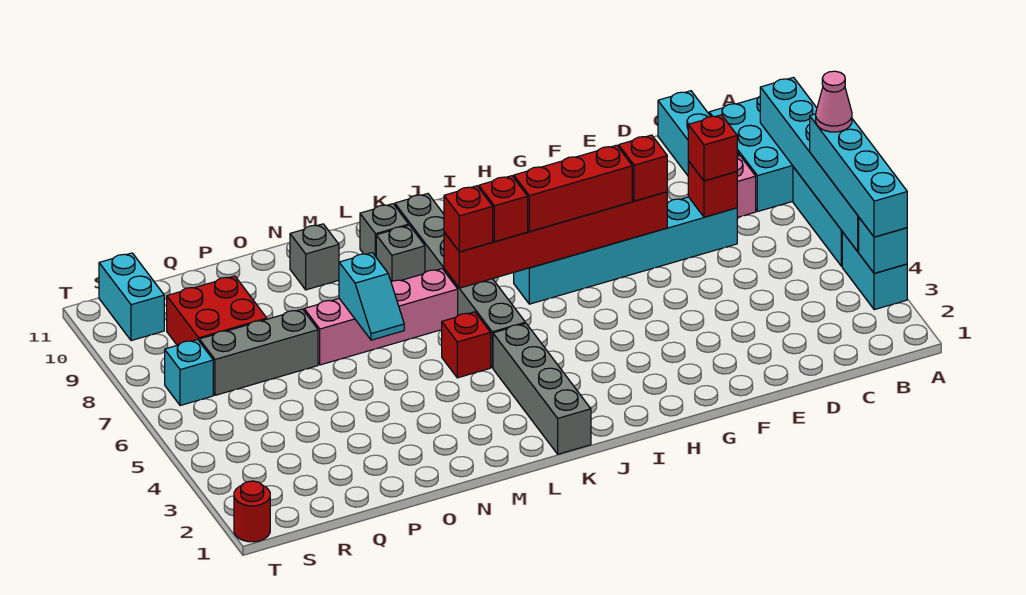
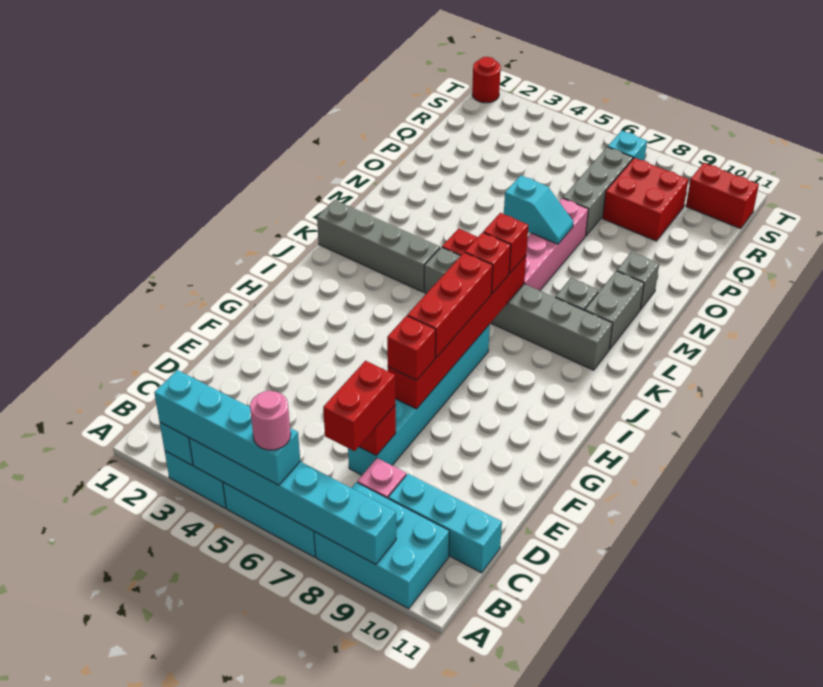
pink 1x1 cone [816,71,852,132] -> pink 1x1 round brick [250,391,291,450]
red 1x1 brick [688,115,737,181] -> red 1x2 brick [323,361,396,451]
grey 1x1 brick [360,204,409,257] -> grey 1x2 brick [585,271,644,350]
cyan 1x2 slope [339,253,404,340] -> cyan 1x2 slope turned to [504,175,574,244]
cyan 1x2 brick [99,253,164,341] -> red 1x2 brick [686,163,759,229]

